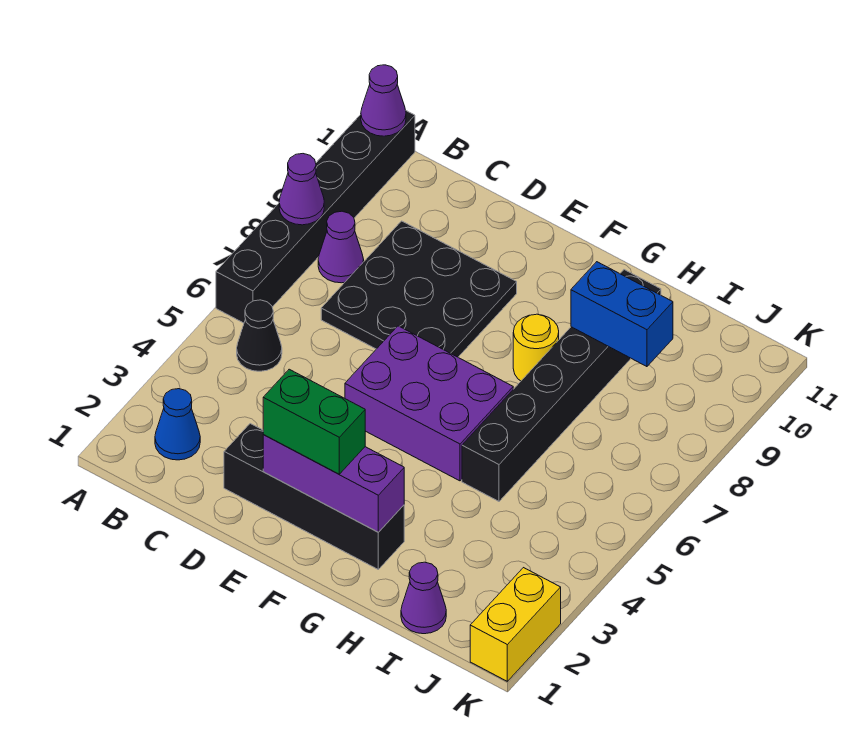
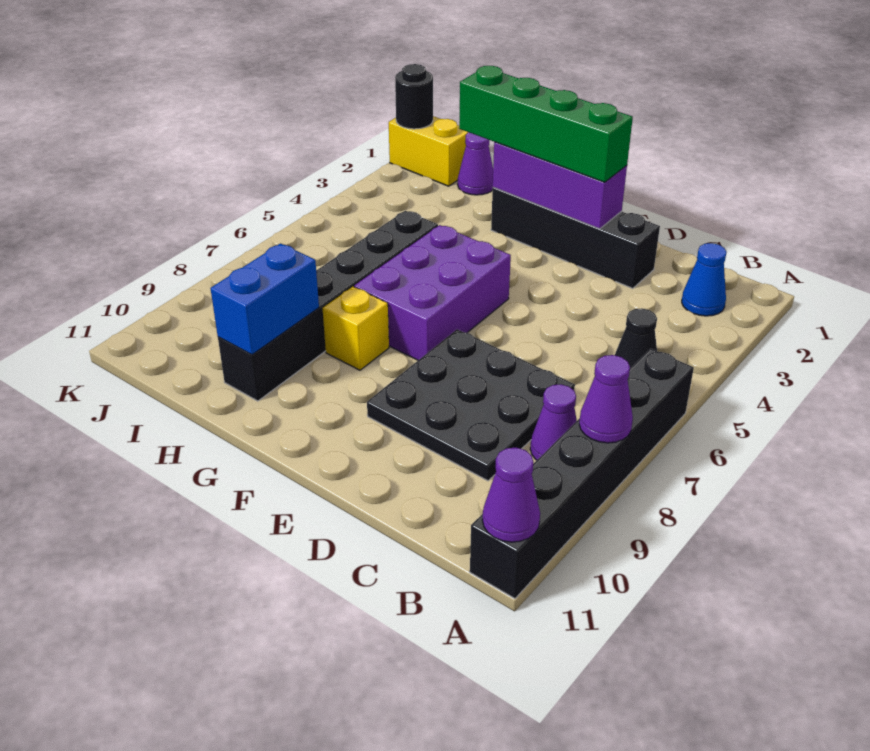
green 1x2 brick [263,369,365,474] -> green 1x4 brick [459,66,633,182]
purple 2x3 brick [345,326,513,481] -> purple 2x3 brick turned to [354,225,511,360]
yellow 1x1 round brick [513,314,559,381] -> yellow 1x1 brick [323,287,389,370]
blue 1x2 brick [571,262,673,367] -> blue 1x2 brick turned to [211,244,319,355]
yellow 1x2 brick [470,568,561,681] -> yellow 1x2 brick turned to [389,116,468,186]
none -> black 1x1 round brick [395,64,433,129]

